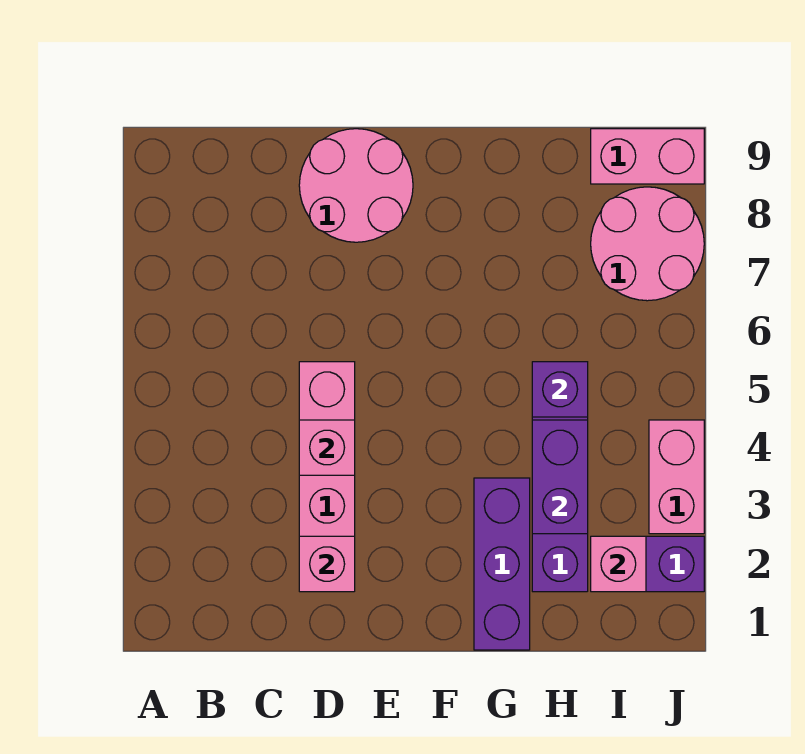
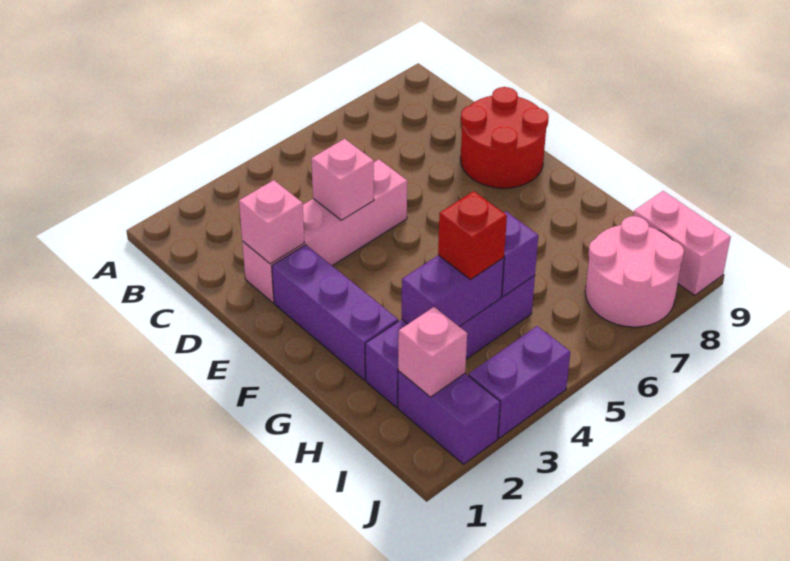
pink 2x2 round brick [299,129,413,242] -> red 2x2 round brick [461,87,549,188]
purple 1x3 brick [474,478,530,650] -> purple 1x3 brick turned to [272,245,398,380]
none -> red 1x1 brick [438,191,507,280]
pink 1x2 brick [649,420,704,534] -> purple 1x2 brick [469,326,570,438]

